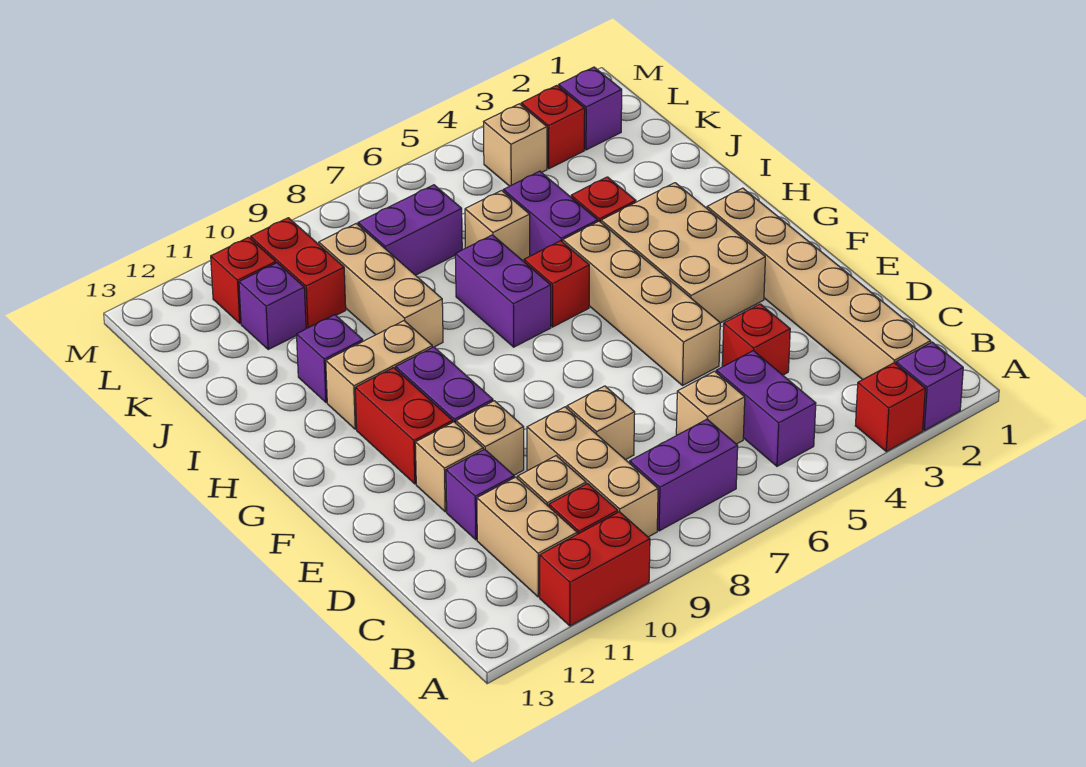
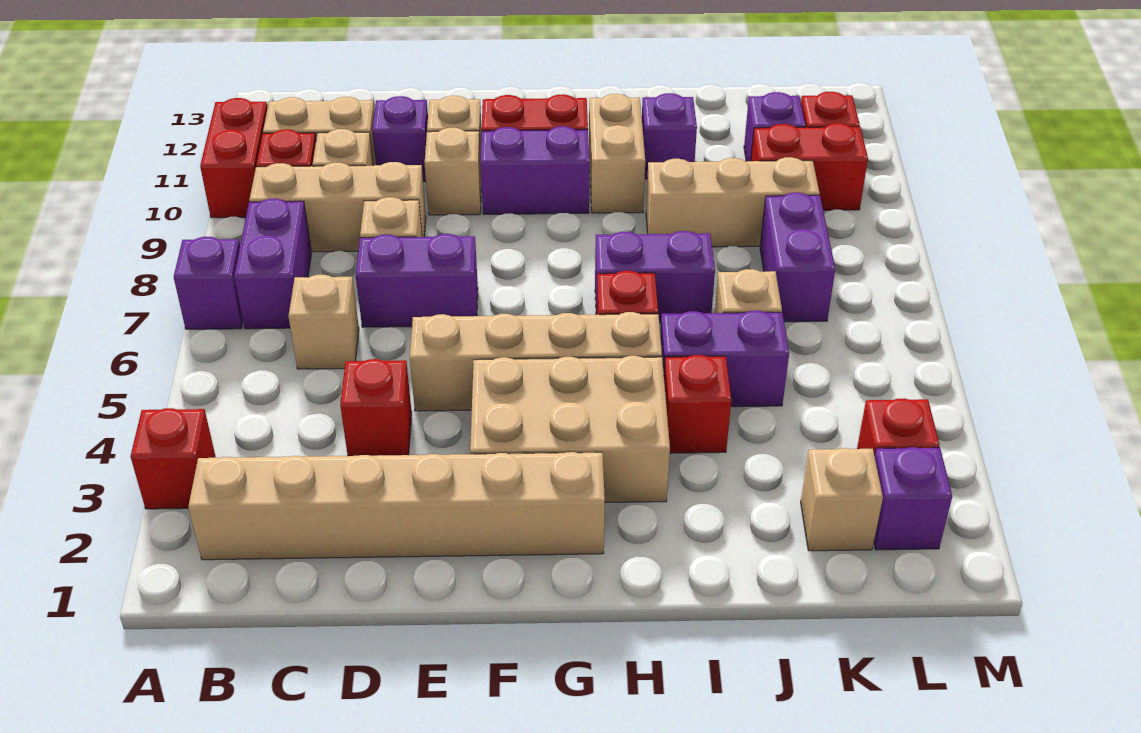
purple 1x1 brick [896,342,963,430] -> purple 1x1 brick moved to [174,237,243,329]
purple 1x2 brick [716,351,816,466] -> purple 1x2 brick moved to [356,234,478,327]
tan 1x1 brick [484,104,547,186] -> tan 1x1 brick moved to [801,448,883,551]

